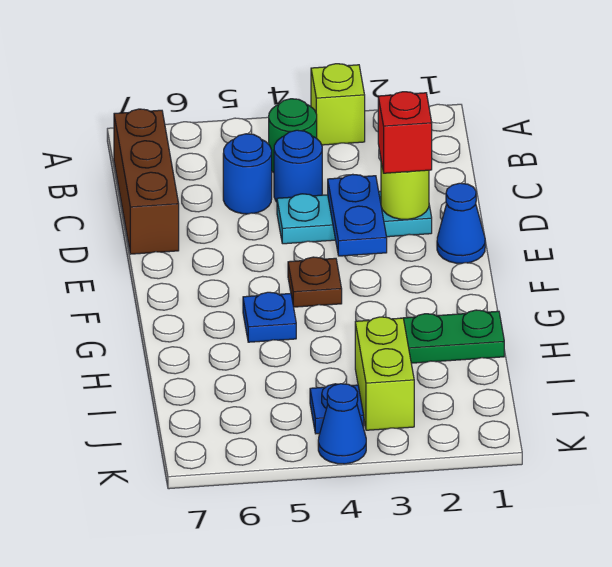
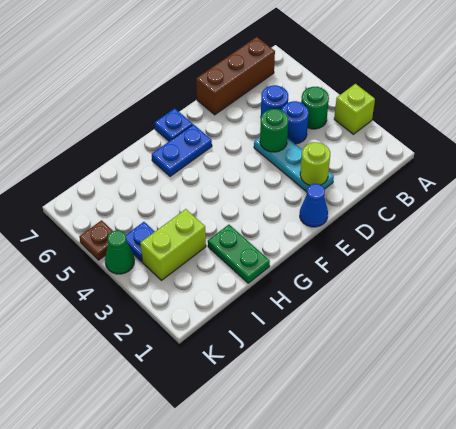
red 1x1 brick [378,92,432,173] -> none
blue 1x2 plate [328,174,387,256] -> blue 1x2 plate moved to [152,124,212,176]
none -> green 1x1 round brick [260,109,288,152]
brown 1x1 plate [288,257,342,307] -> brown 1x1 plate moved to [79,220,113,260]
blue 1x1 plate [243,292,296,342] -> blue 1x1 plate moved to [155,108,193,141]
blue 1x1 cone [318,384,366,464] -> green 1x1 cone [105,230,134,274]

